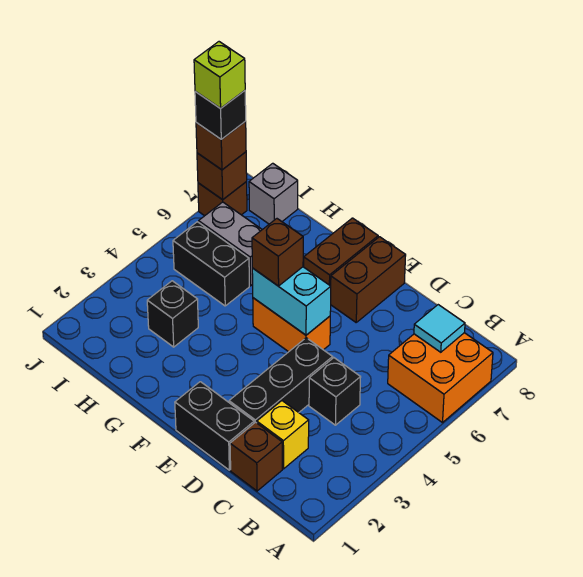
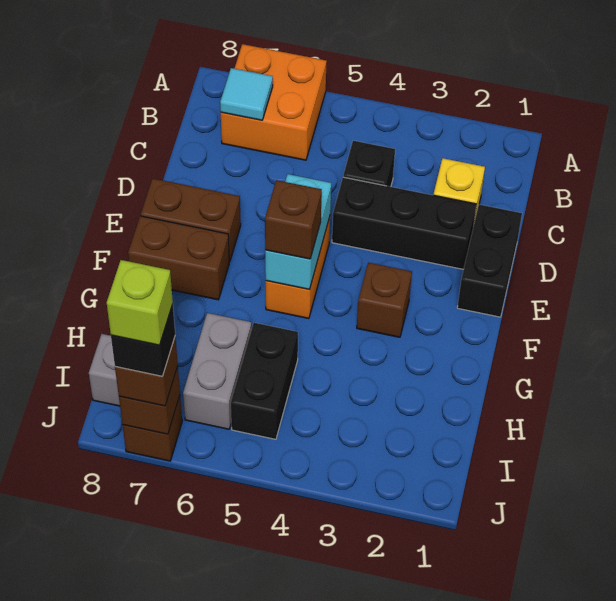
brown 1x1 brick [230,422,282,491] -> brown 1x1 brick moved to [357,262,412,337]
black 1x1 brick [147,281,198,347] -> none

